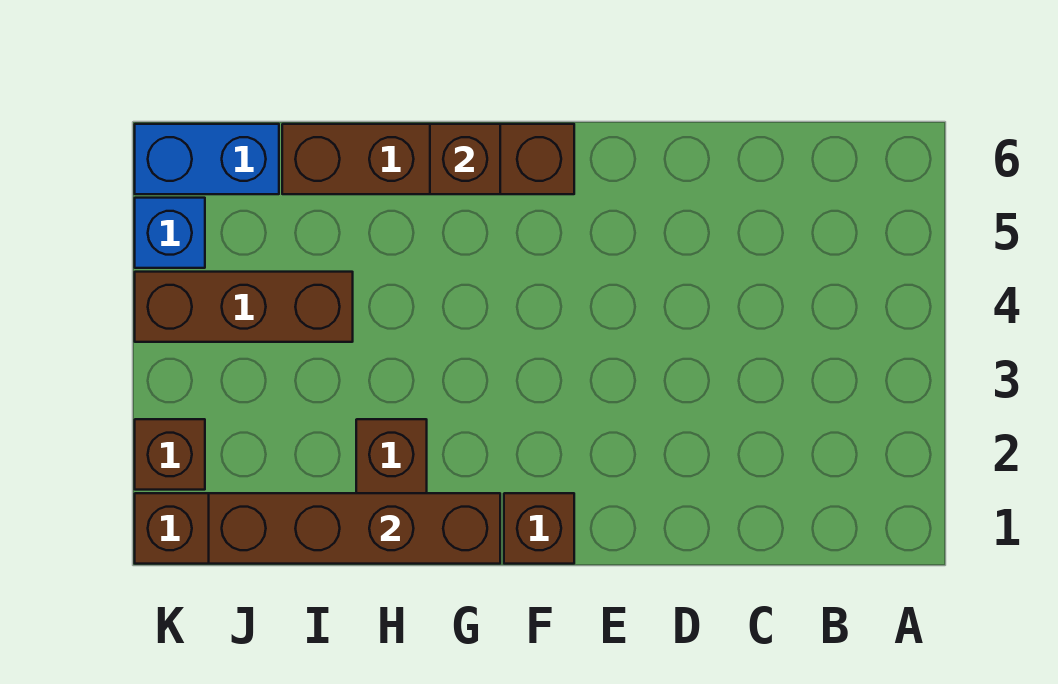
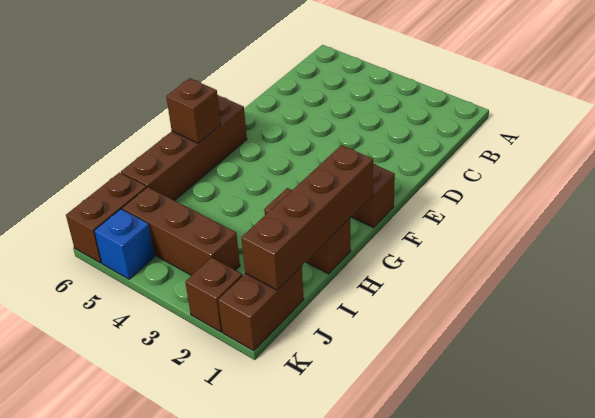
brown 1x3 brick [135,272,353,342] -> brown 1x3 brick turned to [122,187,240,276]
blue 1x2 brick [135,124,279,194] -> brown 1x2 brick [66,172,147,263]

